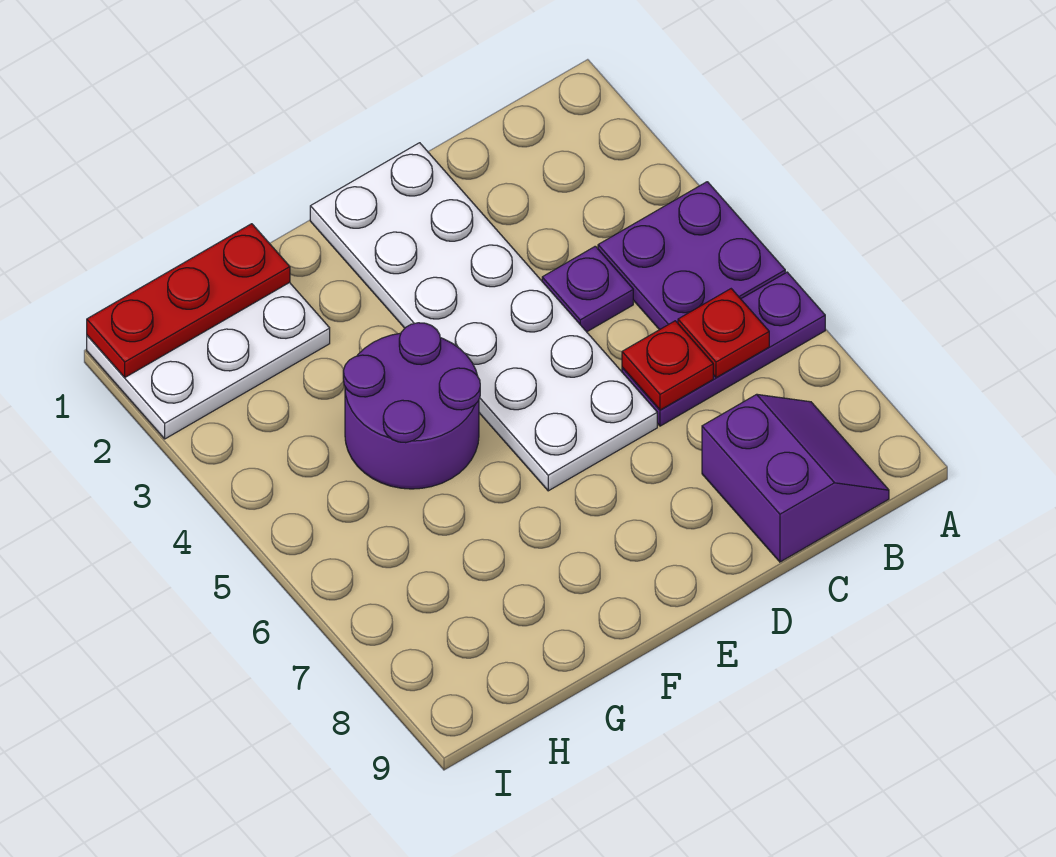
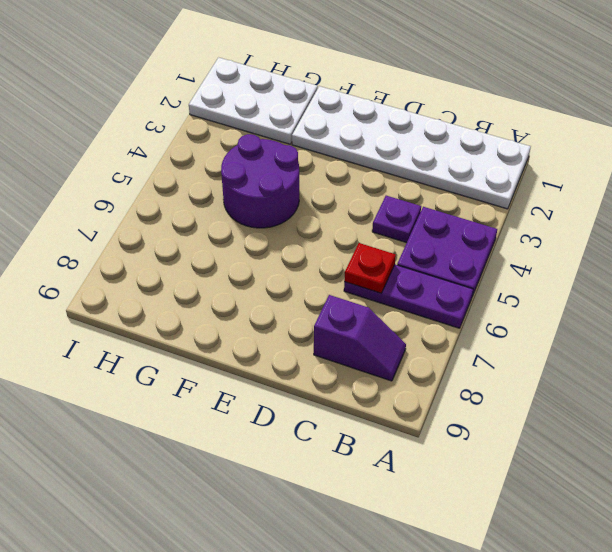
red 1x1 plate [678,289,769,378] -> none
purple 2x2 slope [702,394,889,562] -> purple 1x2 slope [314,295,406,381]
white 2x6 plate [310,143,657,491] -> white 2x6 plate turned to [292,86,531,209]
red 1x3 plate [87,224,290,377] -> none

